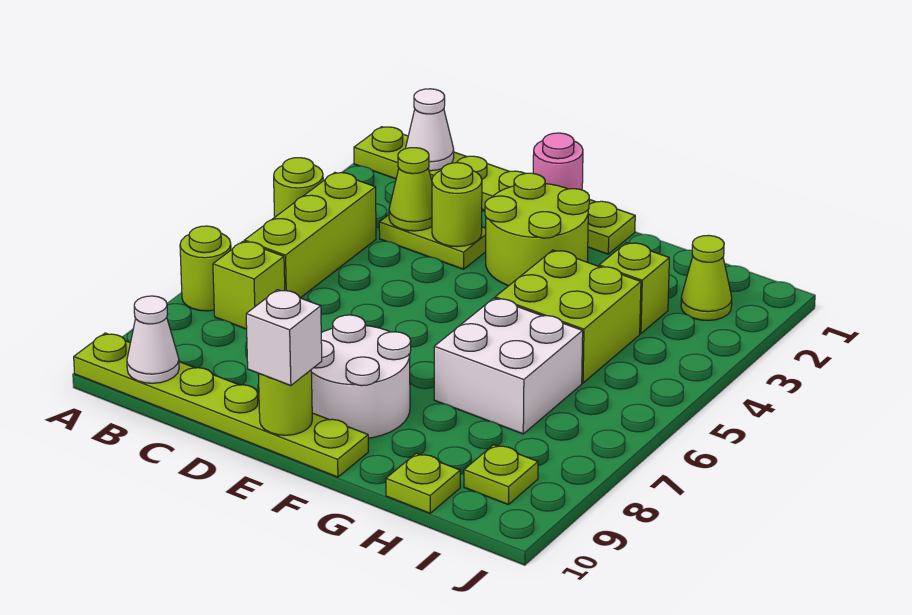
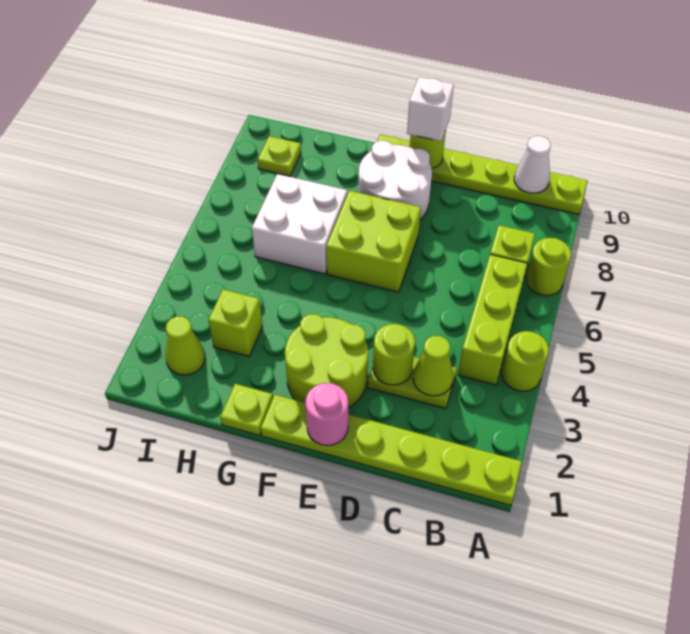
white 1x1 cone [406,89,454,171] -> none
lime 2x2 brick [495,250,641,383] -> lime 2x2 brick moved to [326,191,421,292]
lime 1x1 plate [386,453,460,513] -> lime 1x1 plate moved to [220,384,273,435]

